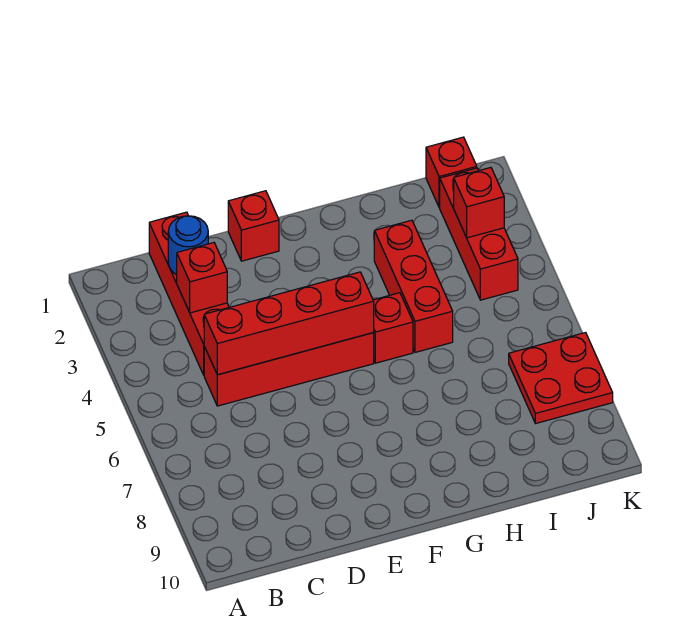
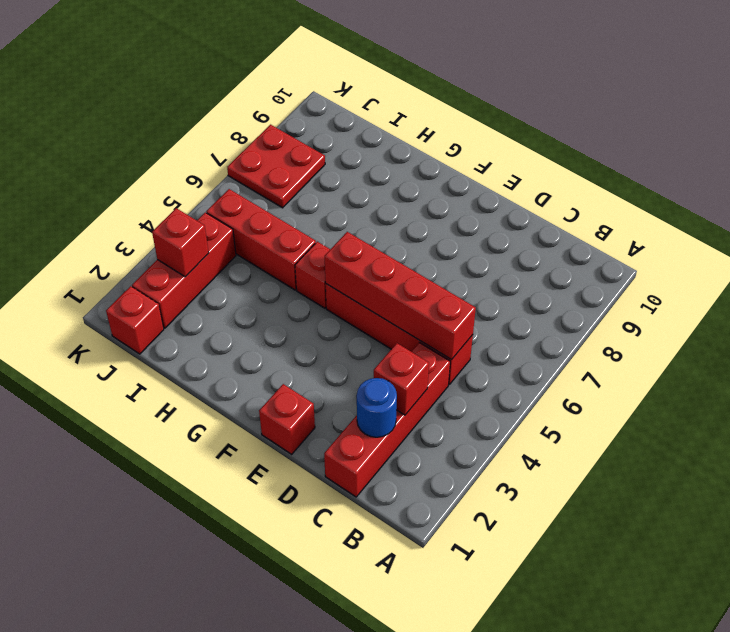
red 1x3 brick [374,220,453,352] -> red 1x3 brick turned to [206,189,316,290]

